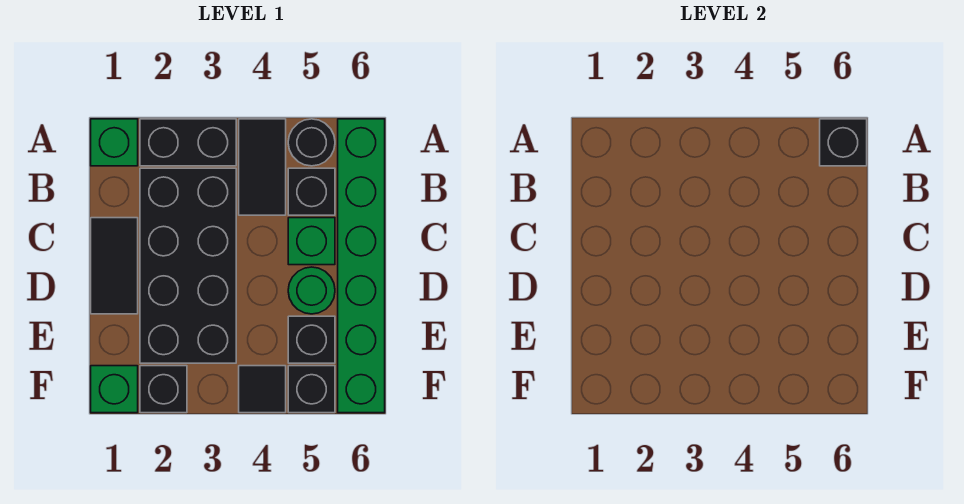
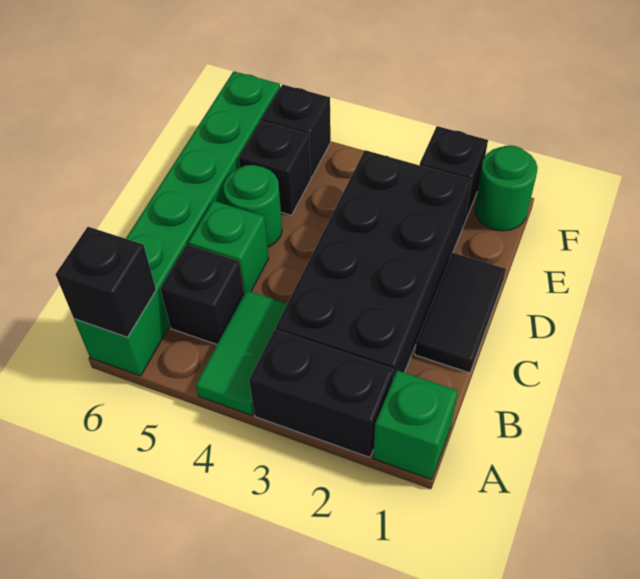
black 1x2 tile [239,119,286,215] -> green 1x2 tile [196,290,287,415]
black 1x1 round brick [288,119,335,166] -> none
green 1x1 brick [91,366,138,413] -> green 1x1 round brick [475,145,538,231]
black 1x1 tile [239,366,286,413] -> none

